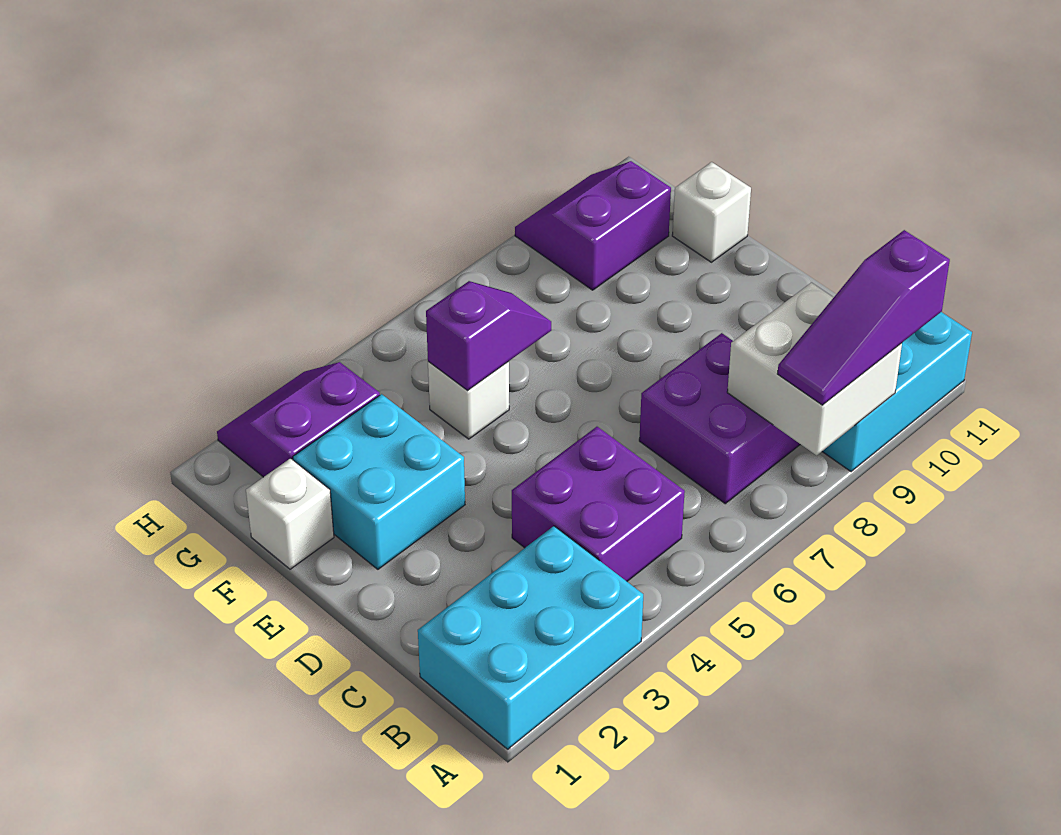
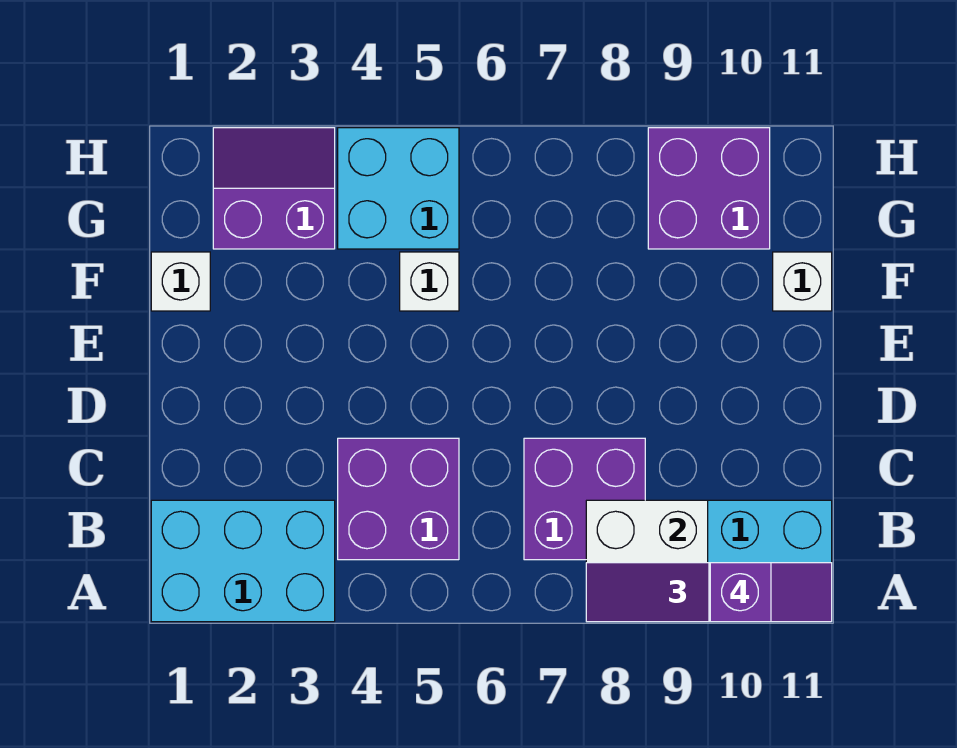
cyan 2x2 brick [293,394,465,569] -> cyan 2x2 brick moved to [338,128,459,249]
purple 1x2 slope [426,281,551,390] -> purple 1x2 slope moved to [710,563,832,622]
purple 2x2 slope [515,161,671,290] -> purple 2x2 brick [648,128,770,249]

